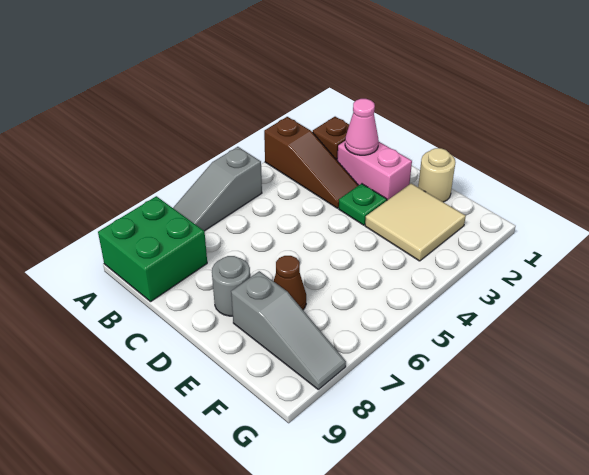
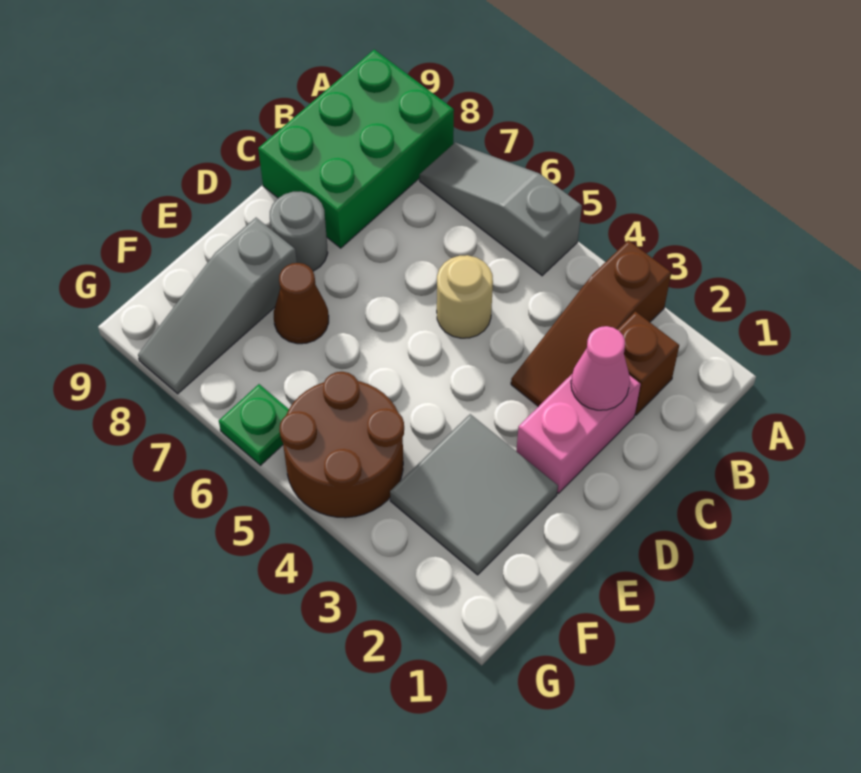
green 2x2 brick [98,196,207,302] -> green 2x3 brick [258,50,454,248]
green 1x1 plate [339,184,387,225] -> green 1x1 plate moved to [219,384,289,465]
tan 1x1 round brick [418,148,455,202] -> tan 1x1 round brick moved to [437,255,493,338]
tan 2x2 tile [365,183,466,261] -> grey 2x2 tile [390,414,558,575]
none -> brown 2x2 round brick [279,372,404,518]

